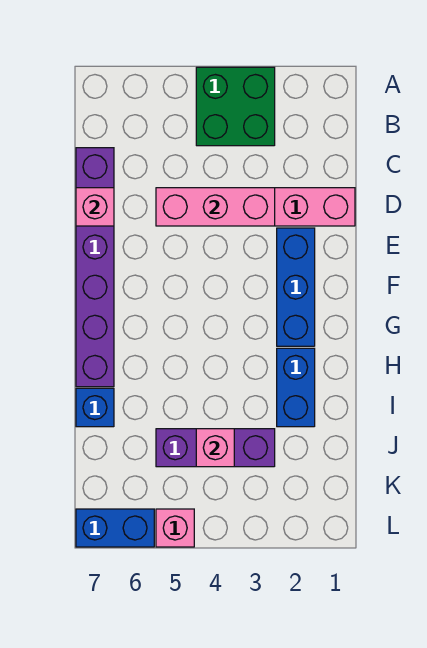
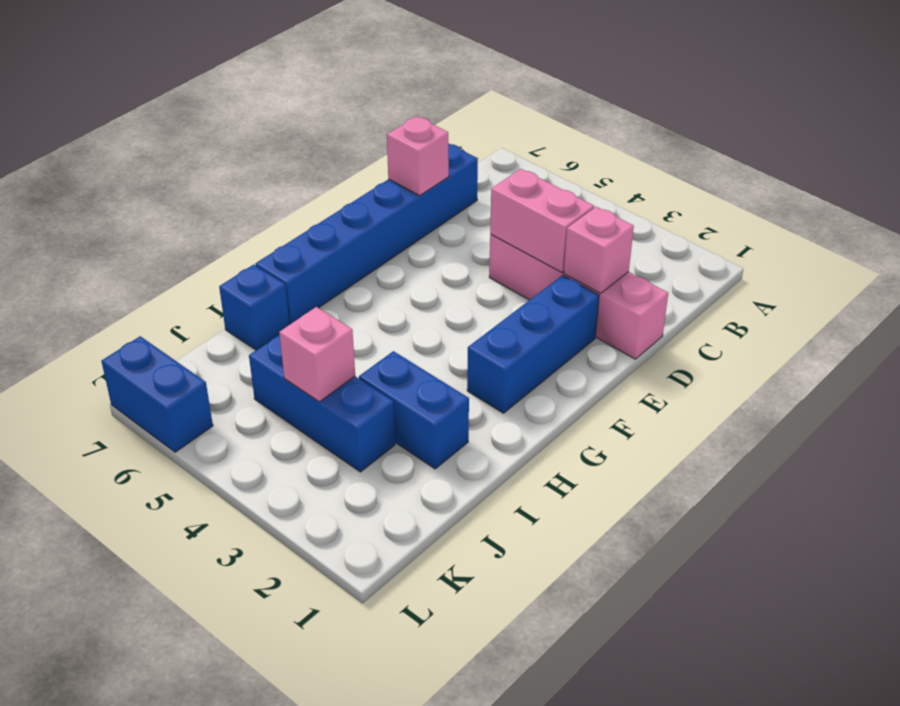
green 2x2 brick [196,67,275,146] -> none
purple 1x6 brick [76,148,114,387] -> blue 1x6 brick [256,143,478,325]
pink 1x3 brick [156,188,275,226] -> pink 1x2 brick [490,169,594,272]
blue 1x2 brick [277,348,315,427] -> blue 1x2 brick turned to [359,351,469,469]
purple 1x3 brick [156,429,275,467] -> blue 1x3 brick [249,334,395,472]
pink 1x1 brick [156,509,194,547] -> pink 1x1 brick moved to [564,207,634,293]

